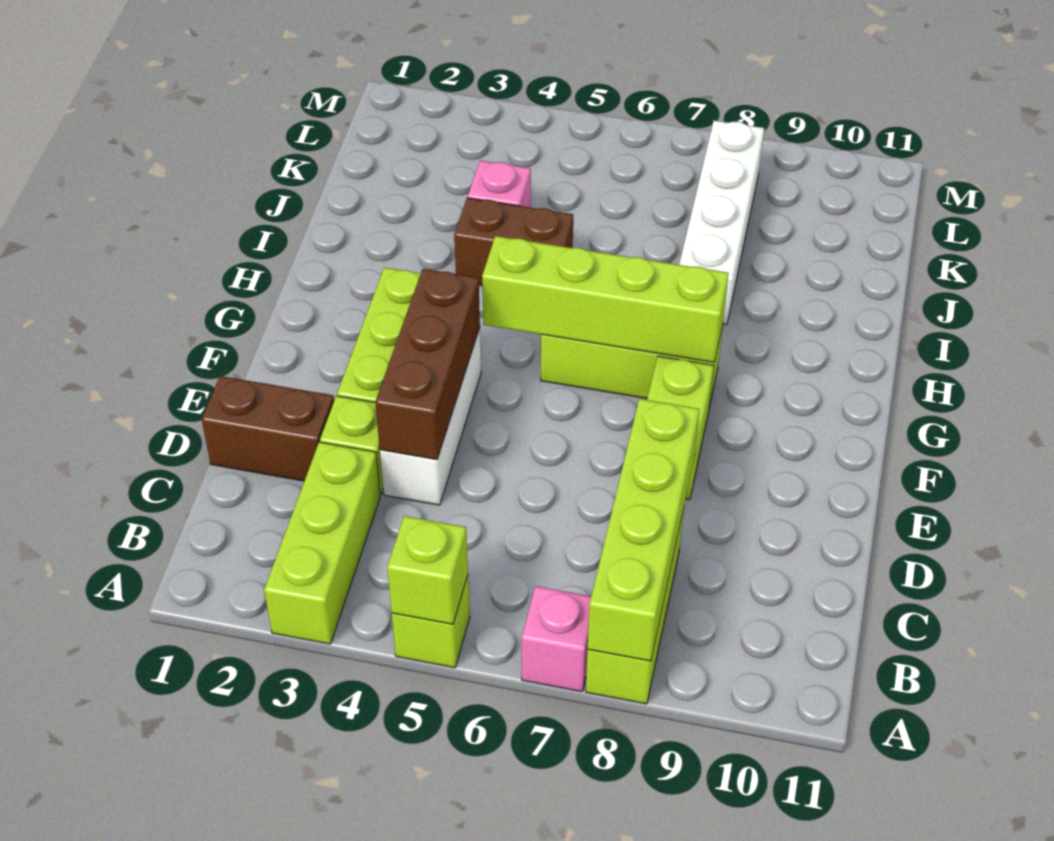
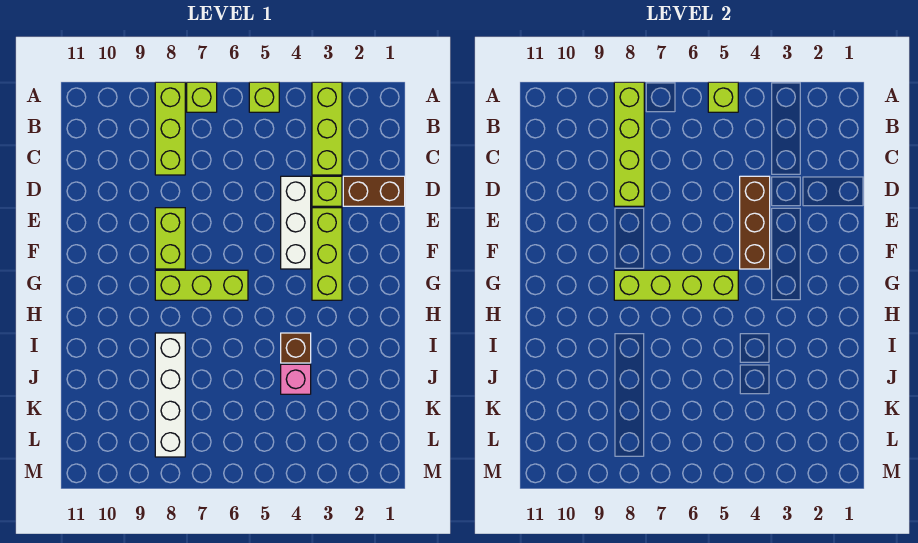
pink 1x1 brick [522,586,591,692] -> lime 1x1 brick [187,82,217,112]
brown 1x2 brick [454,198,573,285] -> brown 1x1 brick [281,333,311,363]

